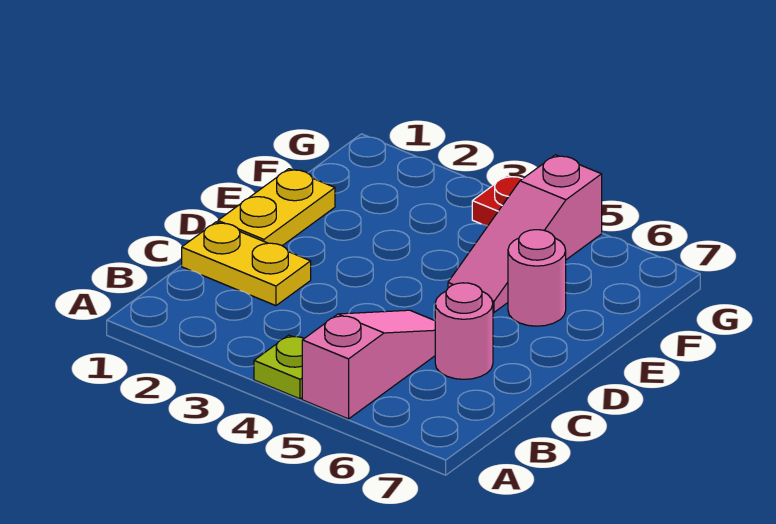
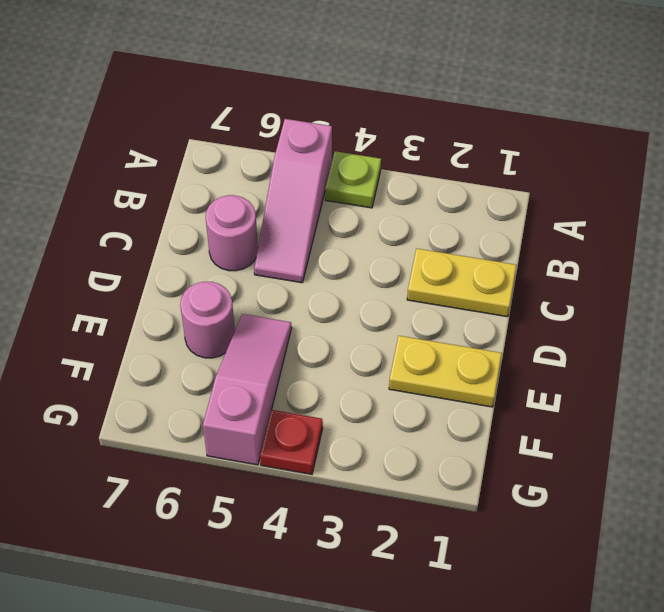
yellow 1x2 plate [218,169,335,246] -> yellow 1x2 plate turned to [389,336,502,407]

